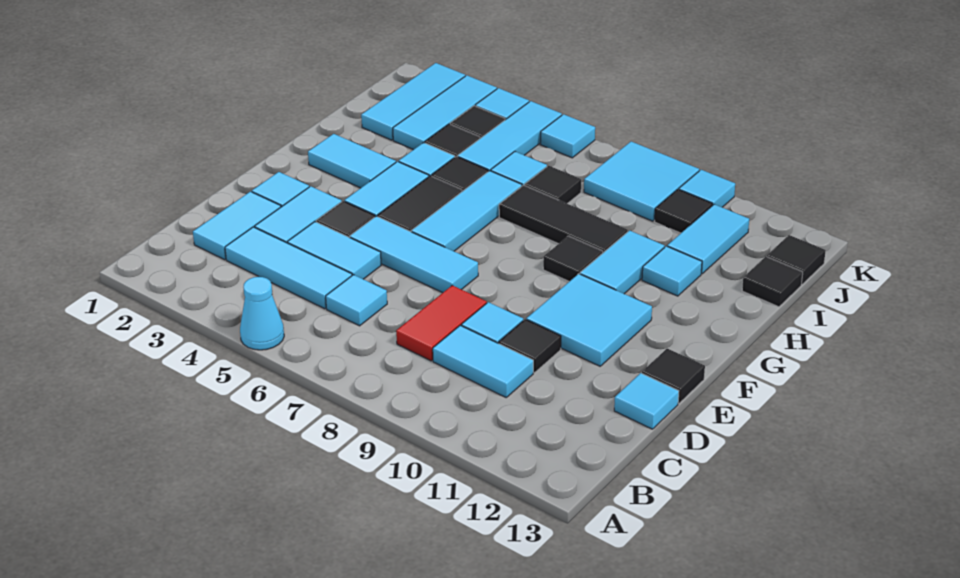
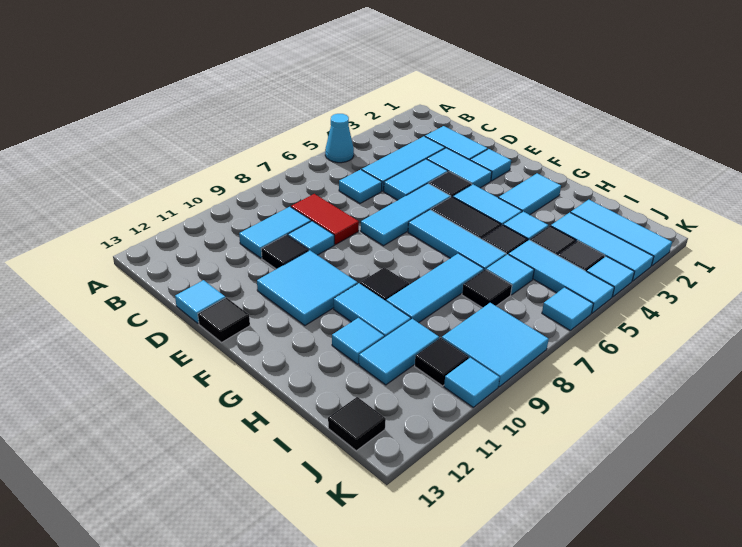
black 1x3 tile [499,185,628,253] -> cyan 1x3 tile [386,253,484,323]
cyan 1x2 tile [667,204,749,274] -> cyan 1x2 tile turned to [359,319,439,385]
black 1x1 tile [742,257,803,307] -> none

